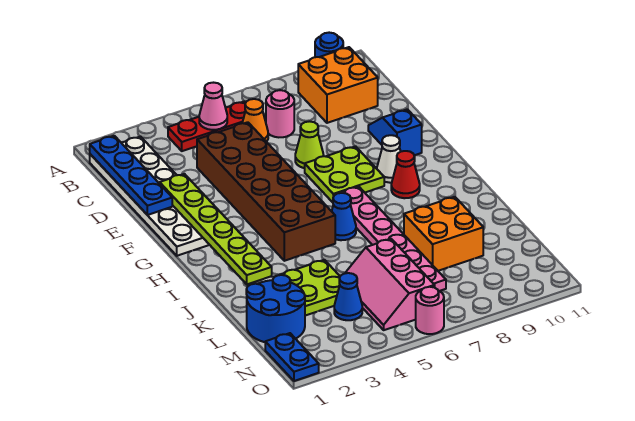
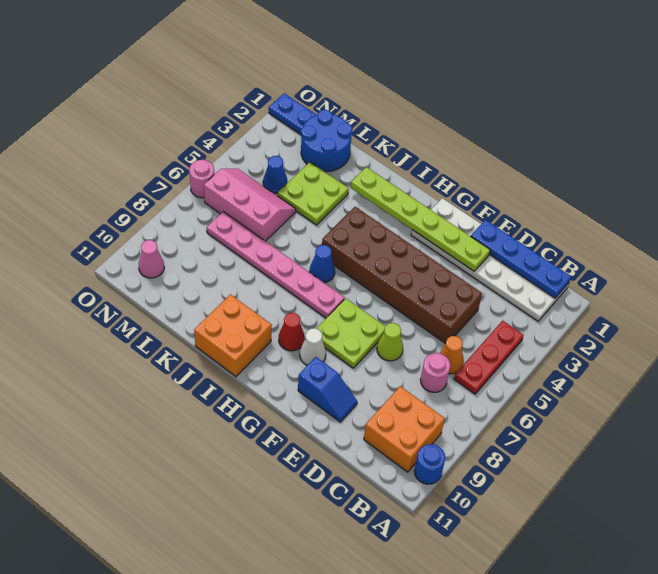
pink 1x1 cone [199,83,227,130] -> pink 1x1 cone moved to [139,240,164,278]
orange 2x2 brick [404,197,483,271] -> orange 2x2 brick moved to [194,294,272,377]

